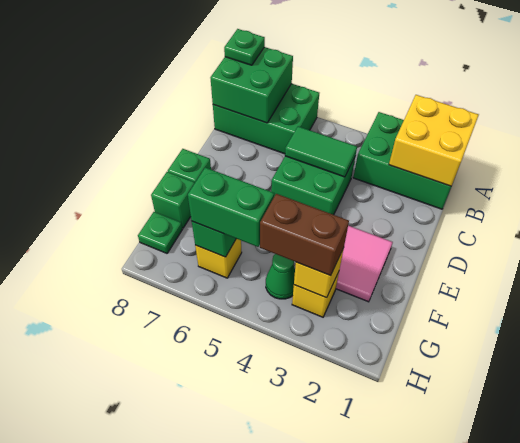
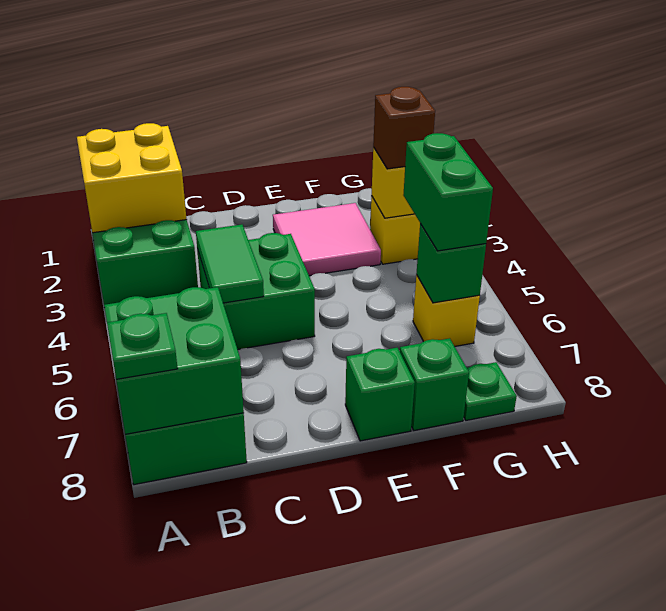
brown 1x2 brick [260,194,349,276] -> brown 1x1 brick [373,87,435,169]
green 1x1 cone [266,254,295,299] -> none

